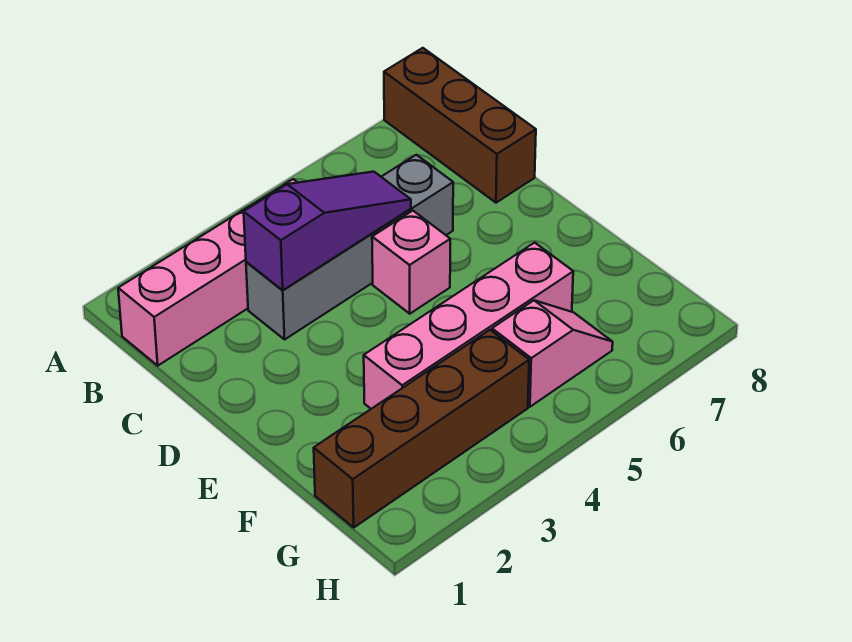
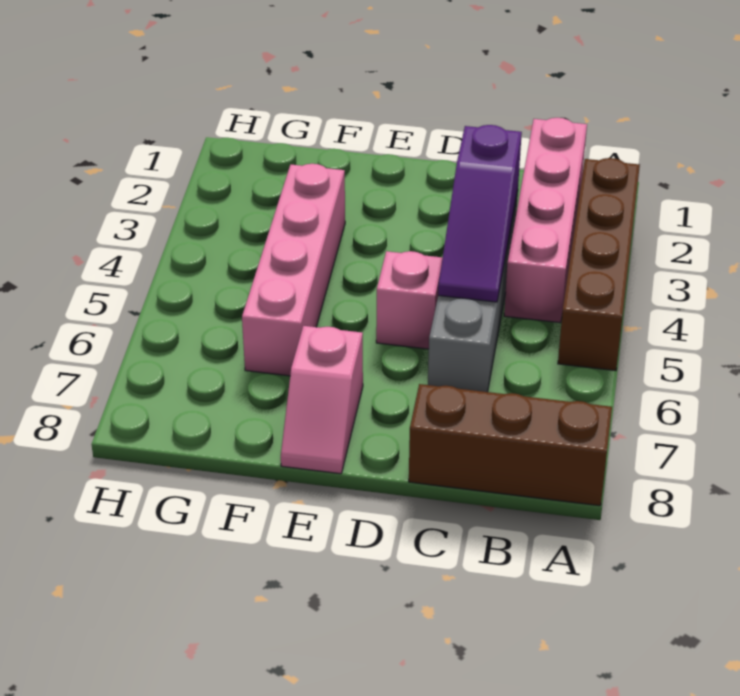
brown 1x4 brick [314,330,529,527] -> brown 1x4 brick moved to [558,158,640,371]
pink 1x2 slope [492,301,613,407] -> pink 1x2 slope moved to [281,326,363,474]

